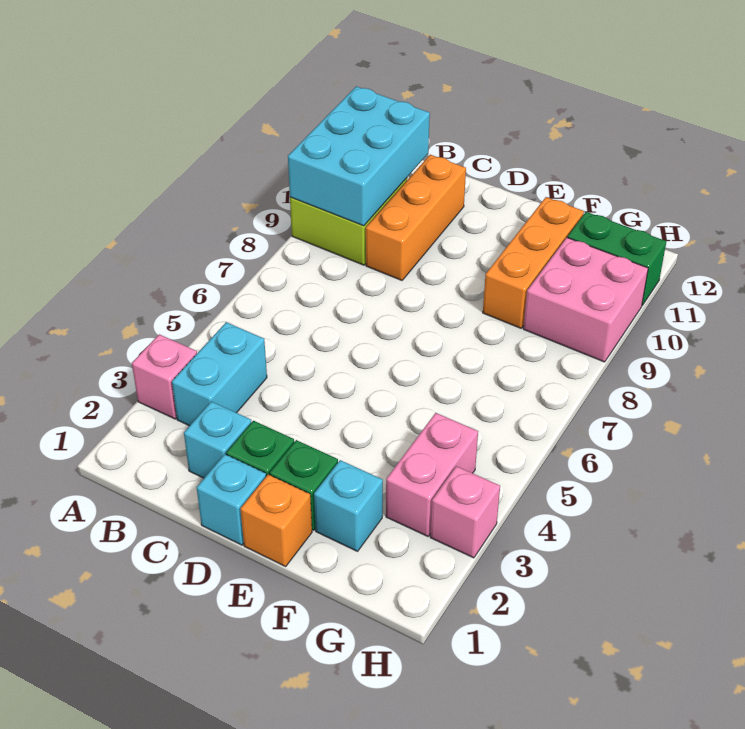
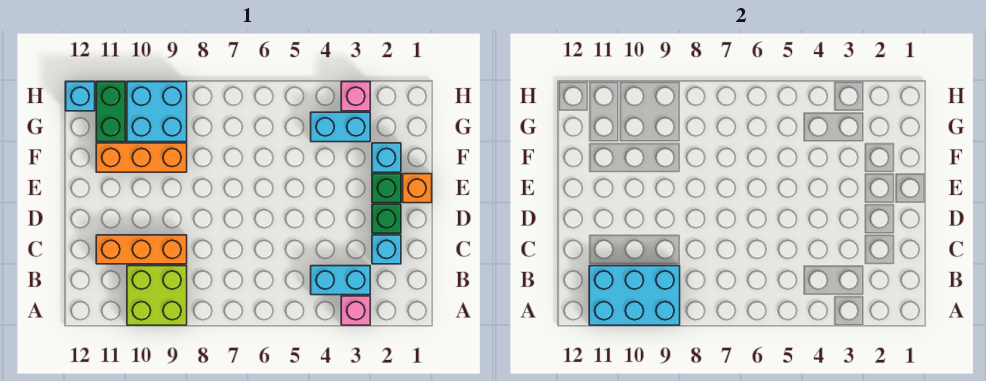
cyan 1x1 brick [197,454,266,545] -> cyan 1x1 brick moved to [66,82,95,111]
pink 1x2 brick [386,413,478,536] -> cyan 1x2 brick [311,112,370,142]
pink 2x2 brick [523,238,648,362] -> cyan 2x2 brick [127,82,187,142]

